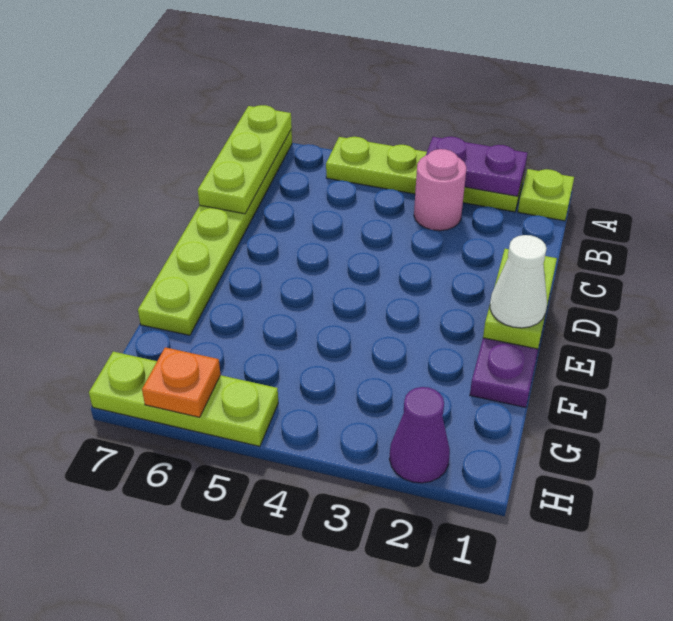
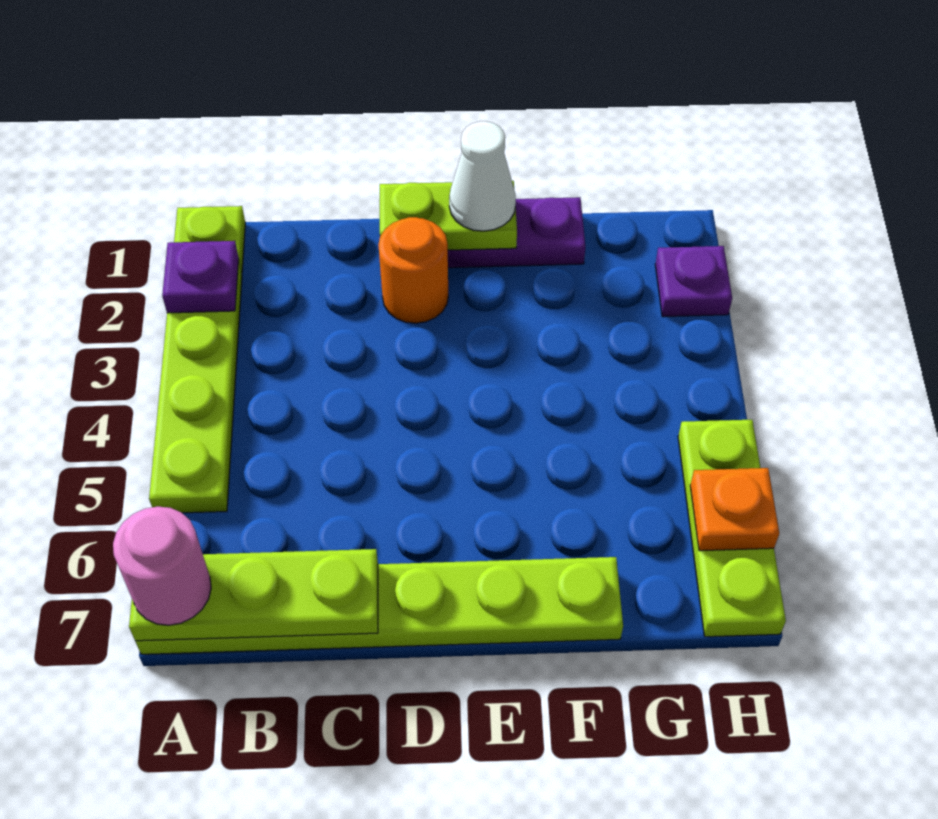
purple 1x2 plate [426,137,527,196] -> purple 1x1 plate [162,241,239,313]
pink 1x1 round brick [414,149,466,231] -> pink 1x1 round brick moved to [113,507,211,625]
none -> orange 1x1 round brick [378,217,448,323]
purple 1x1 cone [389,387,450,483] -> purple 1x1 plate [655,246,732,317]

